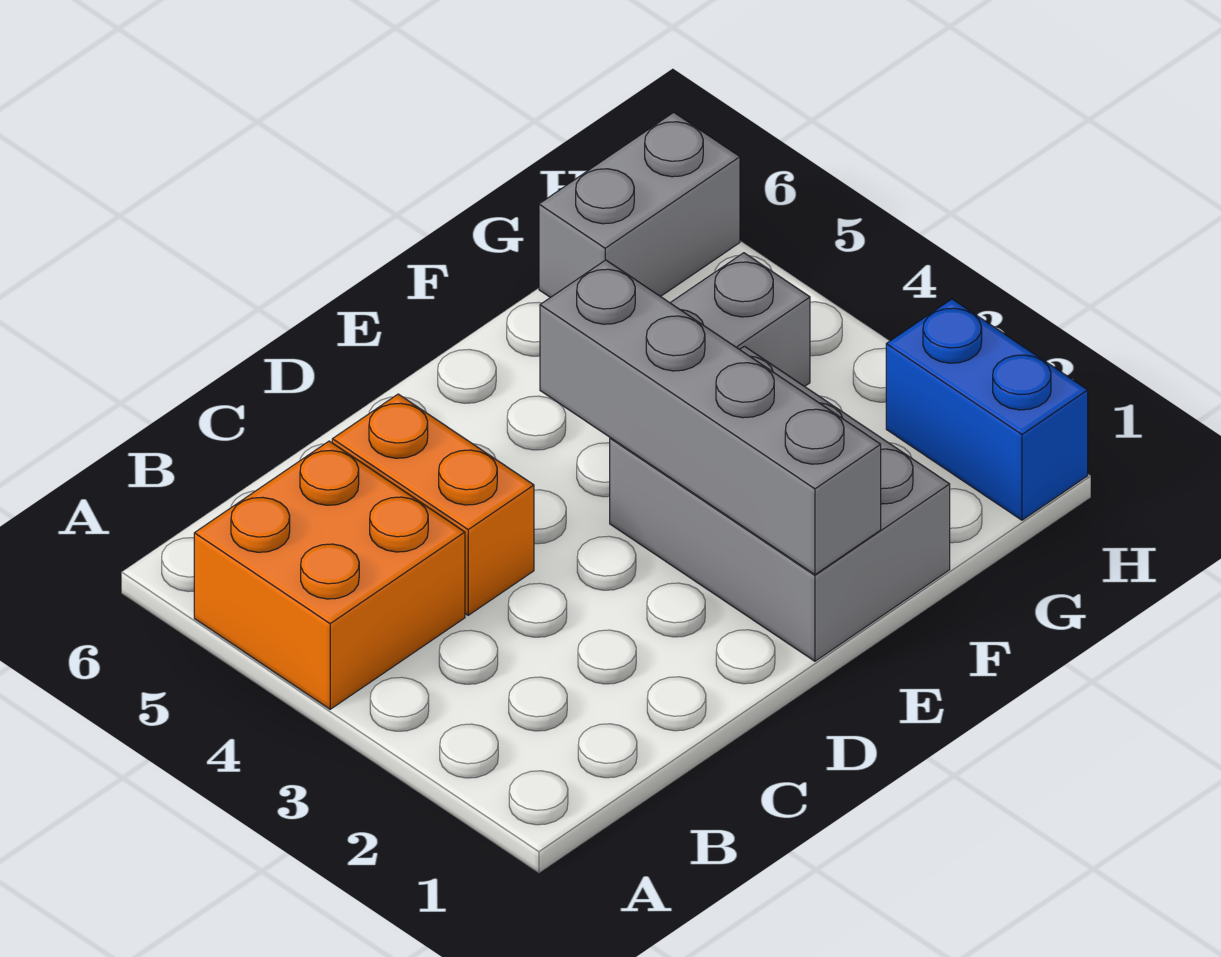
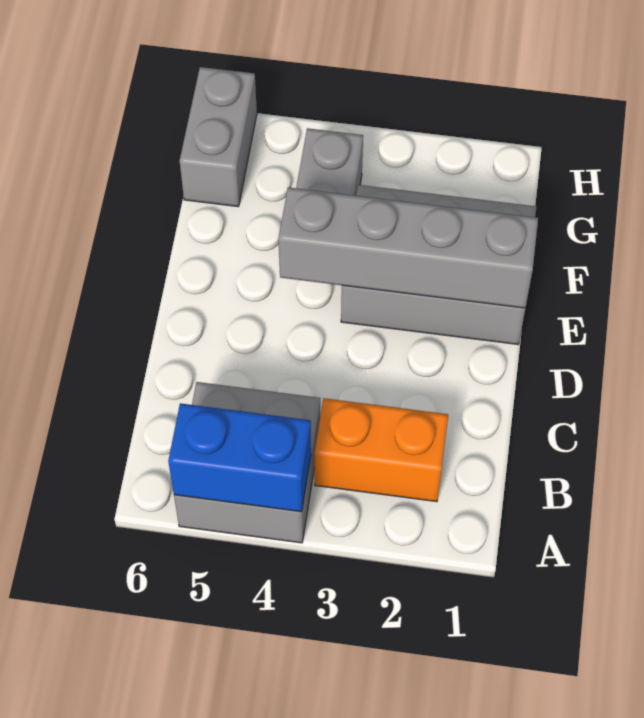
orange 2x2 brick [194,441,465,709] -> grey 2x2 brick [174,382,320,543]
orange 1x2 brick [332,394,534,615] -> orange 1x2 brick moved to [314,398,448,502]
blue 1x2 brick [886,299,1088,520] -> blue 1x2 brick moved to [168,403,311,512]

